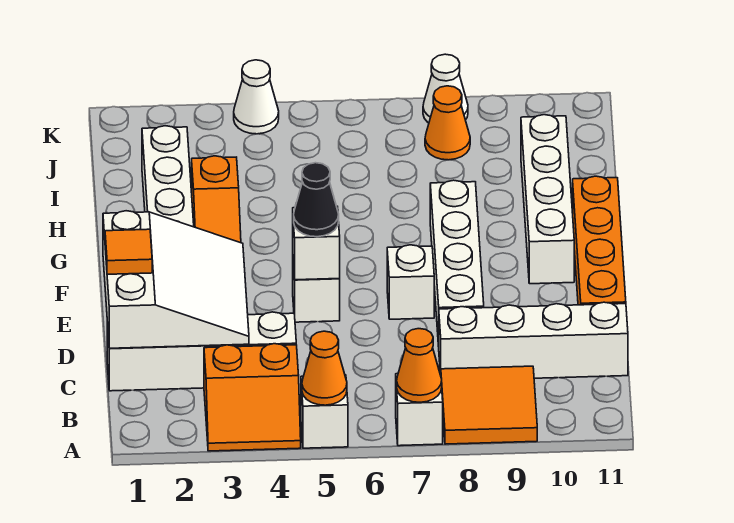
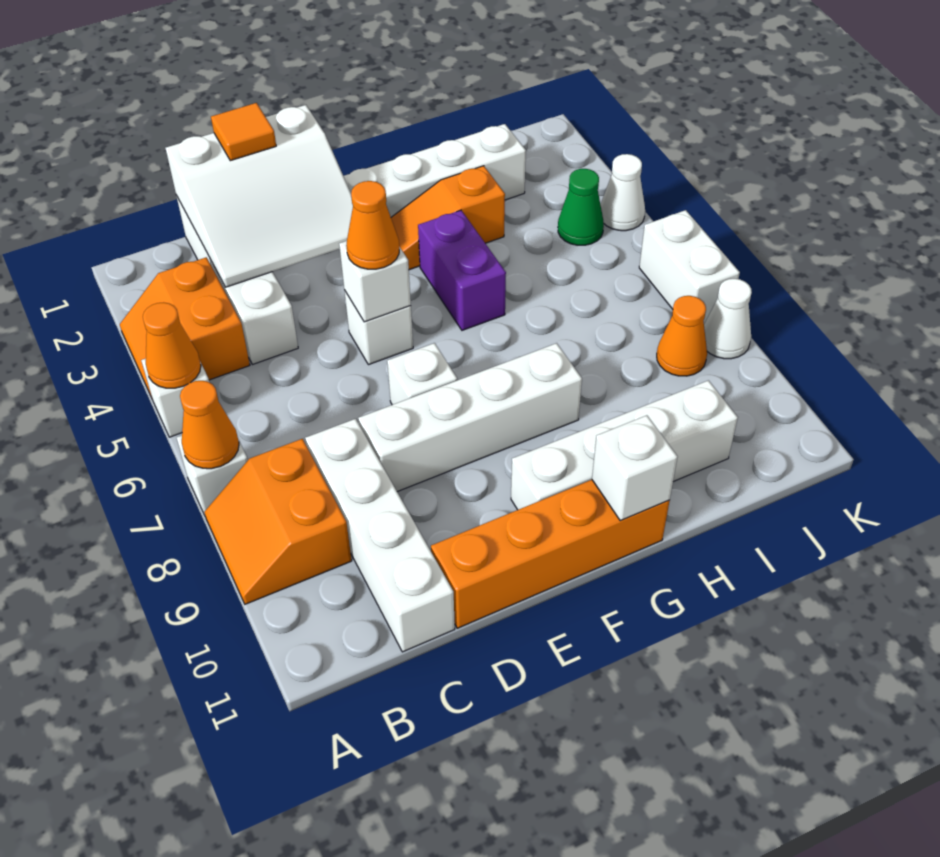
orange 2x2 tile [441,366,537,444] -> orange 2x2 slope [204,439,352,604]
black 1x1 cone [294,163,339,237] -> orange 1x1 cone [346,181,399,269]
none -> purple 1x2 brick [418,210,506,330]
none -> white 1x1 brick [592,415,678,521]
none -> green 1x1 cone [558,169,604,245]
none -> white 1x2 brick [639,210,740,324]

